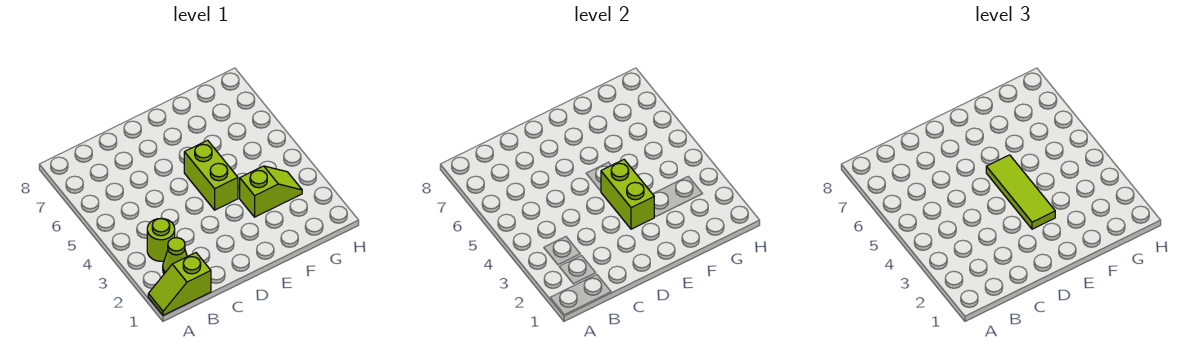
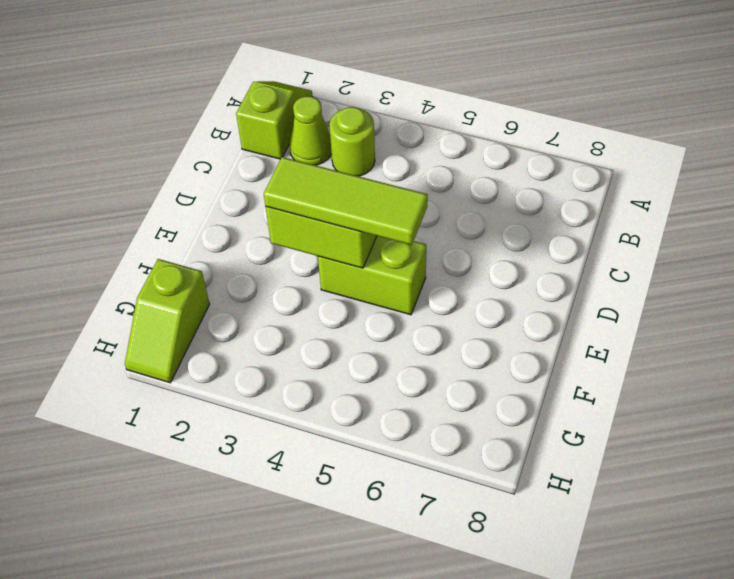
lime 1x2 slope [240,166,302,217] -> lime 1x2 slope moved to [125,259,210,383]

